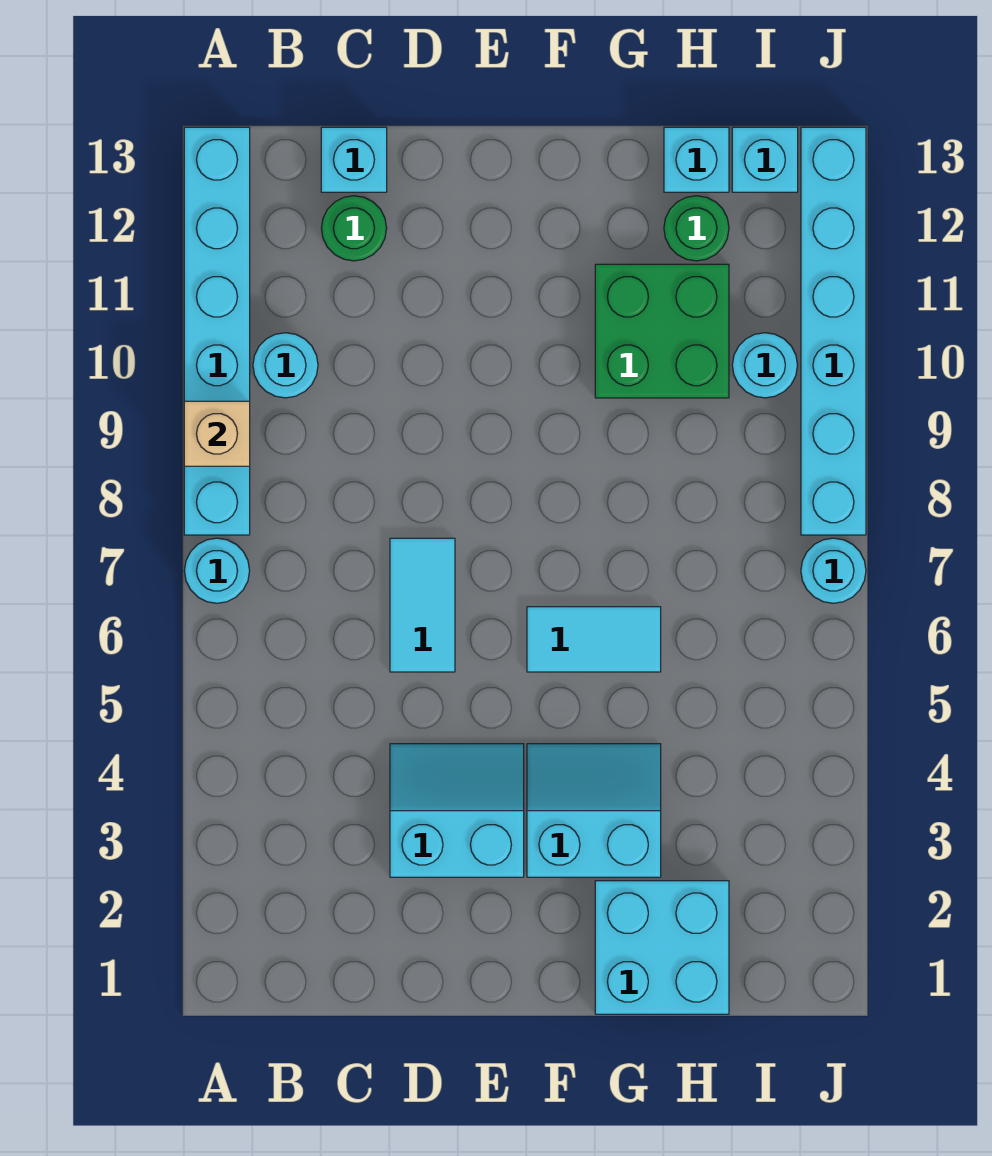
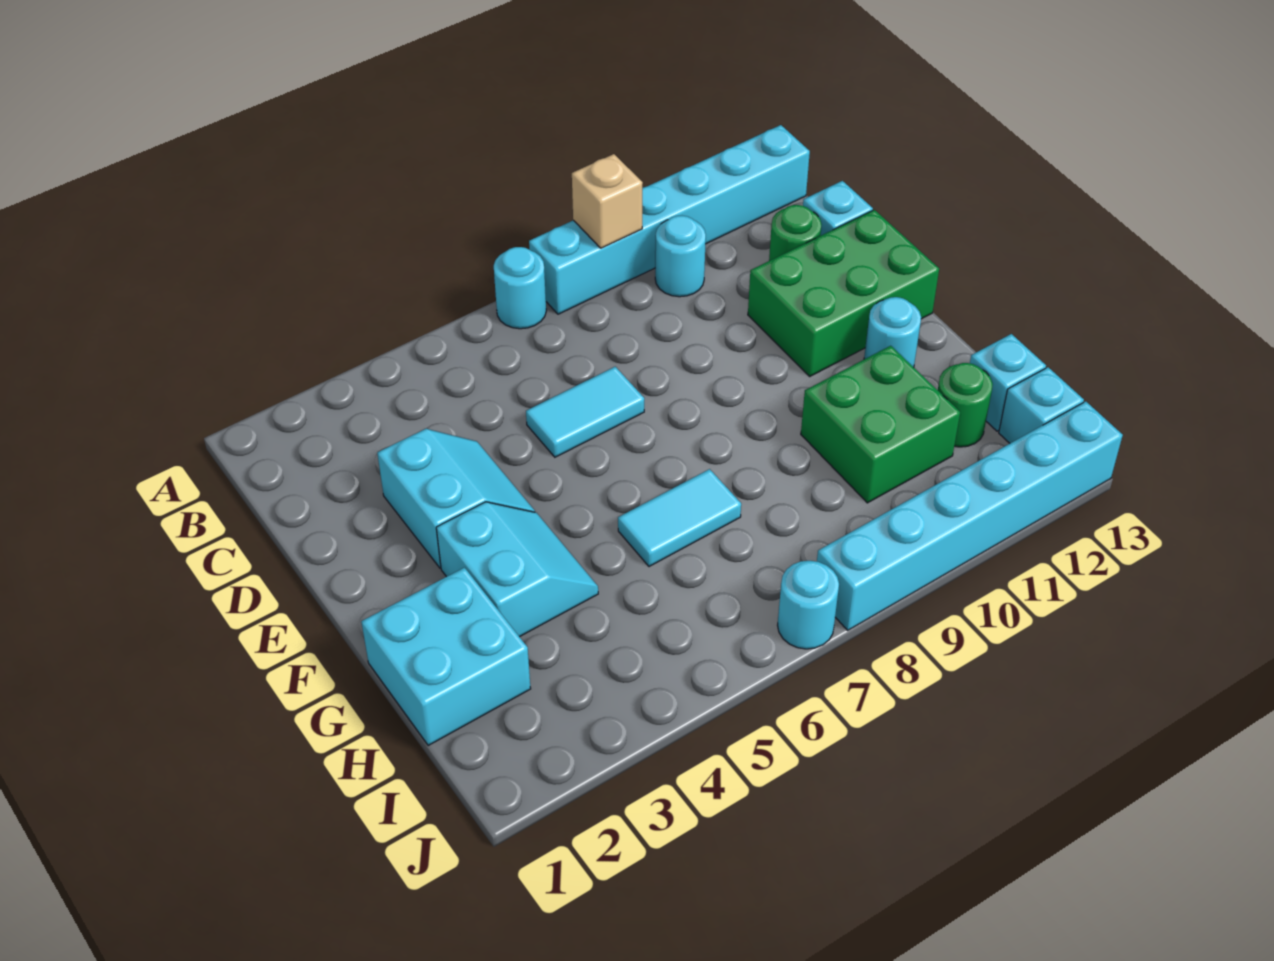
none -> green 2x3 brick [748,210,939,376]
cyan 1x2 tile [527,607,661,672] -> cyan 1x2 tile turned to [618,469,741,567]
cyan 1x1 round brick [732,333,798,398] -> cyan 1x1 round brick moved to [864,297,921,367]

